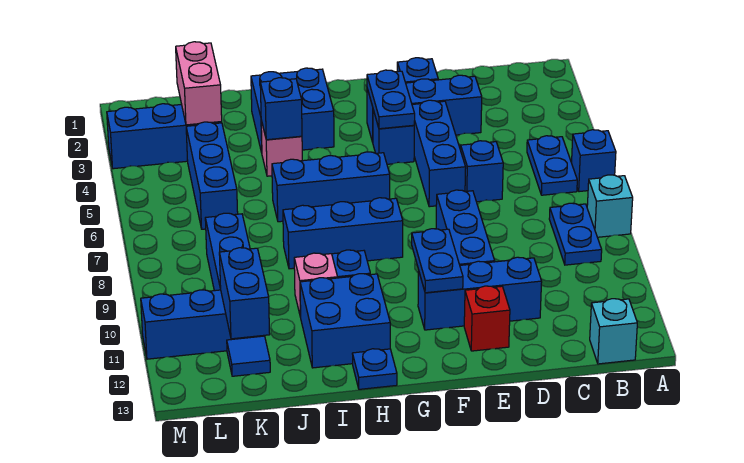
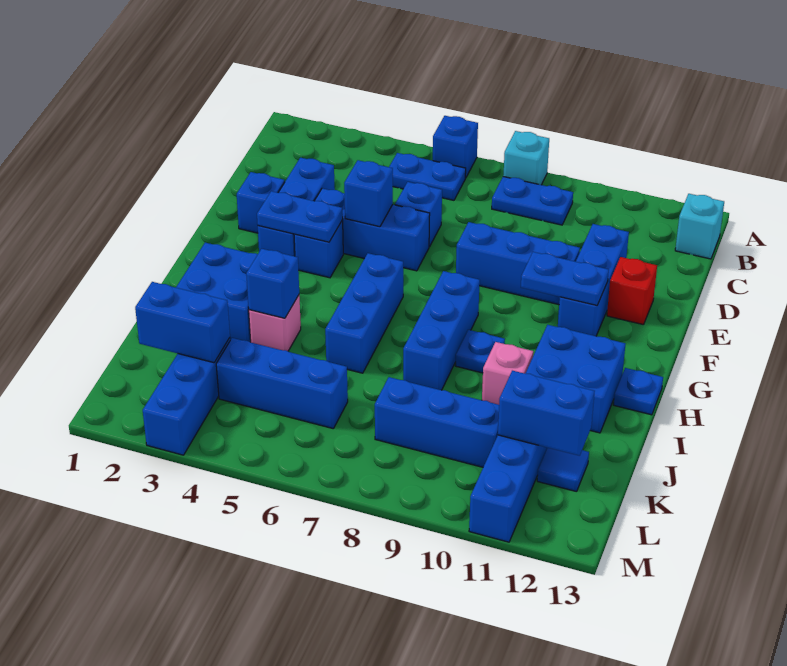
none -> blue 1x1 brick [344,160,393,227]
pink 1x2 brick [176,42,222,125] -> blue 1x2 brick [135,282,230,363]

